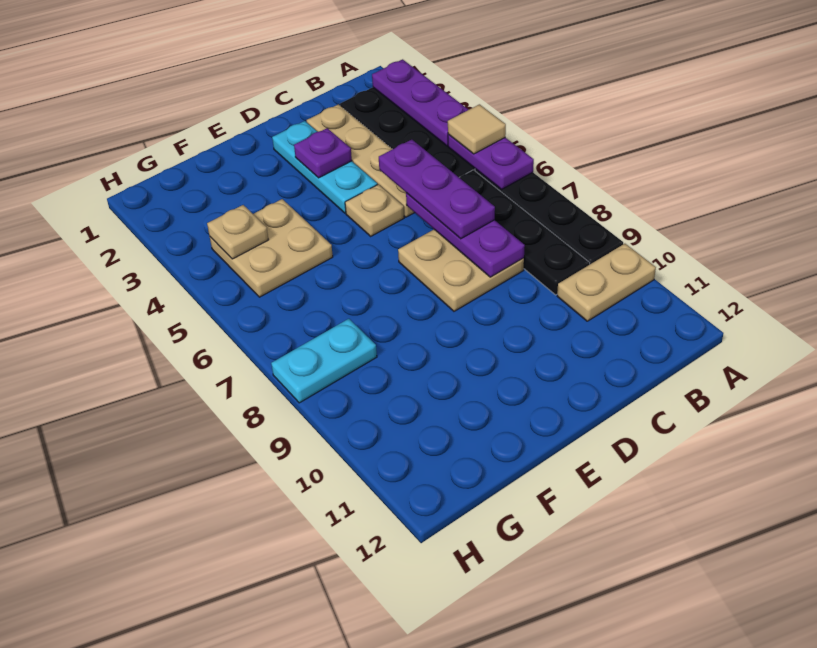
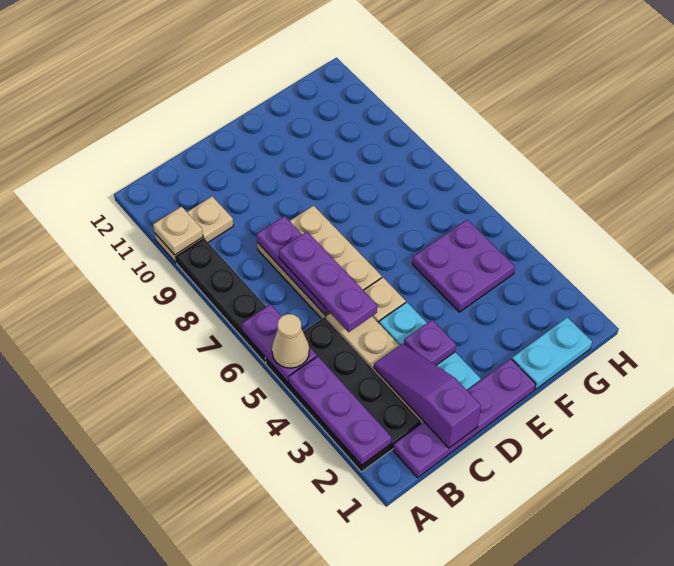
tan 1x1 tile [448,104,506,154] -> tan 1x1 cone [272,314,309,368]
none -> purple 1x4 plate [393,359,536,478]
black 1x4 plate [459,170,590,295] -> none
none -> purple 1x3 slope [374,344,481,448]
tan 2x2 plate [398,230,524,311] -> tan 2x3 plate [257,206,382,319]
tan 2x2 plate [210,199,333,297] -> purple 2x2 plate [412,220,515,312]
tan 1x1 plate [207,205,269,259] -> tan 1x1 plate moved to [153,207,203,255]
cyan 1x2 plate [271,319,377,403] -> cyan 1x2 plate moved to [512,317,592,389]

